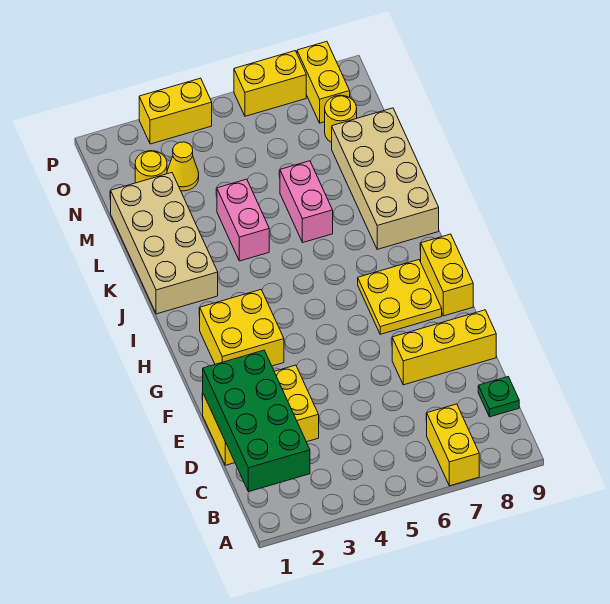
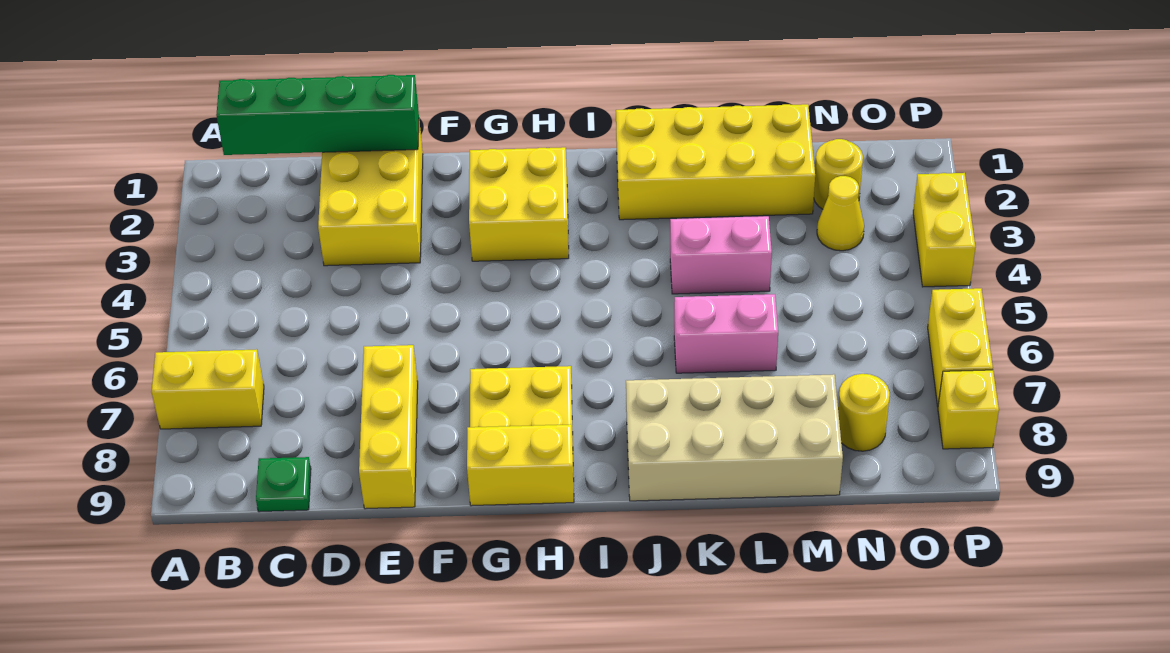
green 2x4 brick [203,350,310,492] -> green 1x4 brick [216,75,419,155]
tan 2x4 brick [111,173,218,314] -> yellow 2x4 brick [616,104,815,220]
yellow 1x2 brick [297,41,350,123] -> yellow 1x1 brick [938,370,999,449]

